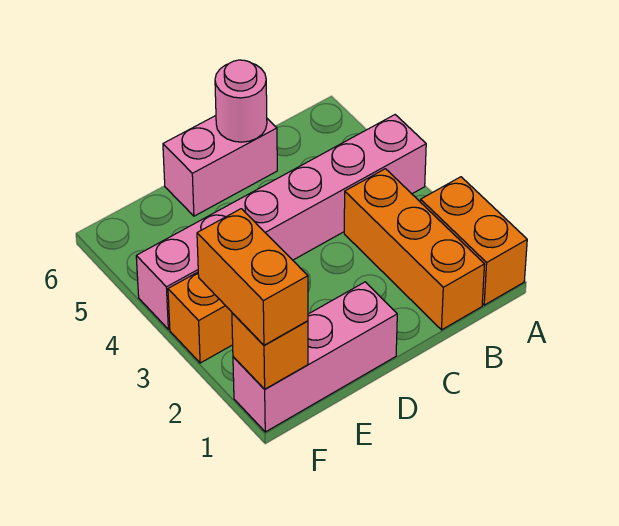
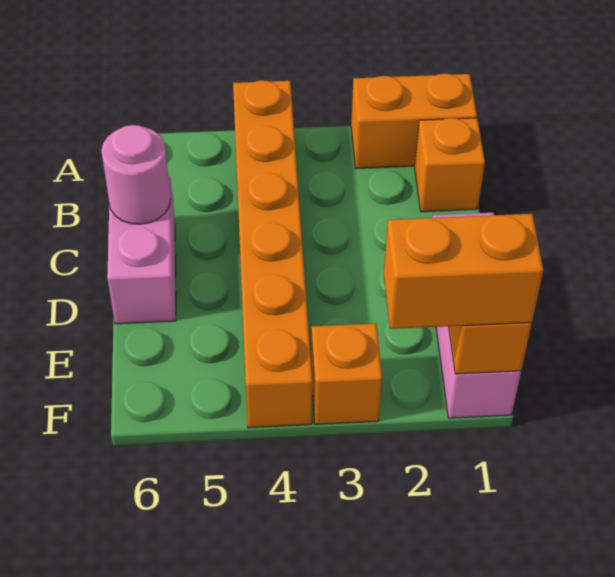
pink 1x6 brick [136,115,426,329] -> orange 1x6 brick [233,80,312,428]
orange 1x3 brick [344,169,485,330] -> orange 1x1 brick [415,118,485,212]

